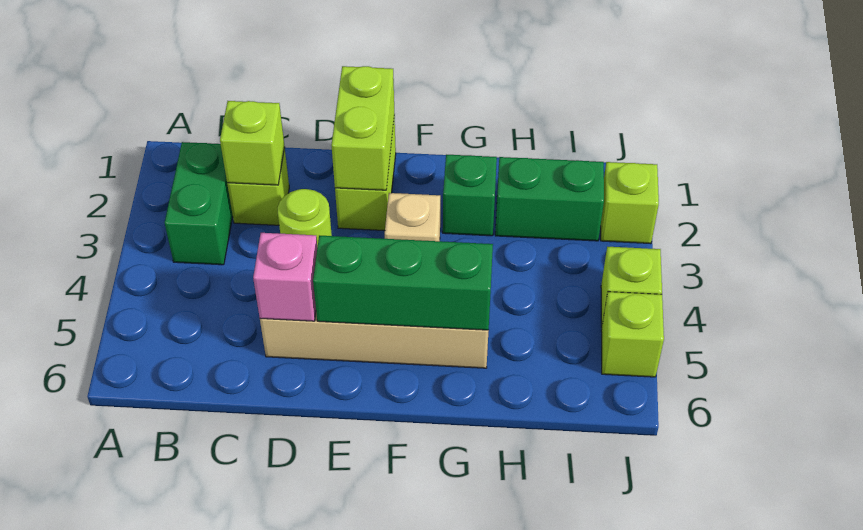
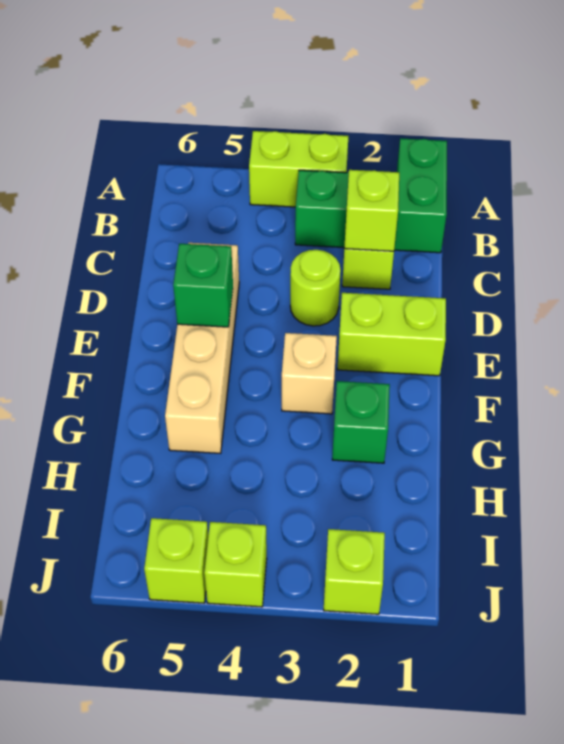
pink 1x1 brick [253,233,317,321] -> none
lime 1x2 brick [331,66,394,190] -> lime 1x2 brick moved to [249,131,348,207]
green 1x3 brick [313,236,493,330] -> green 1x1 brick [173,244,233,327]
green 1x2 brick [495,157,604,241] -> green 1x2 brick moved to [394,138,447,253]

